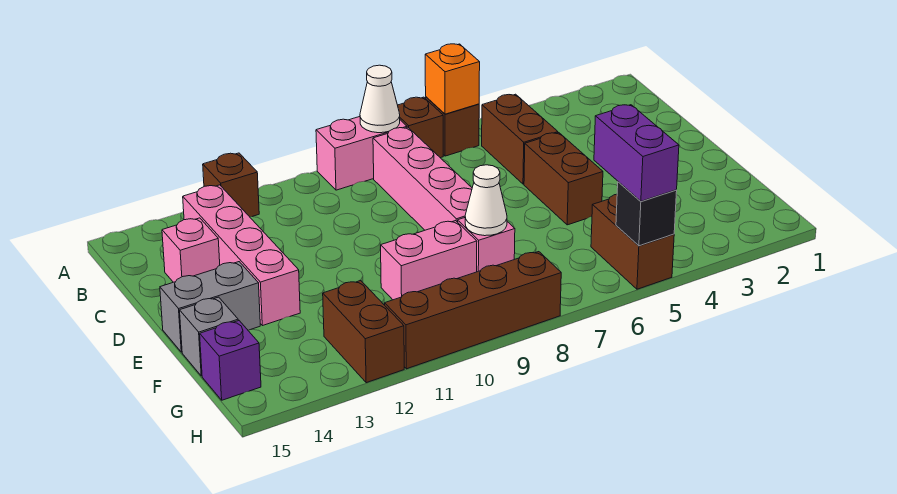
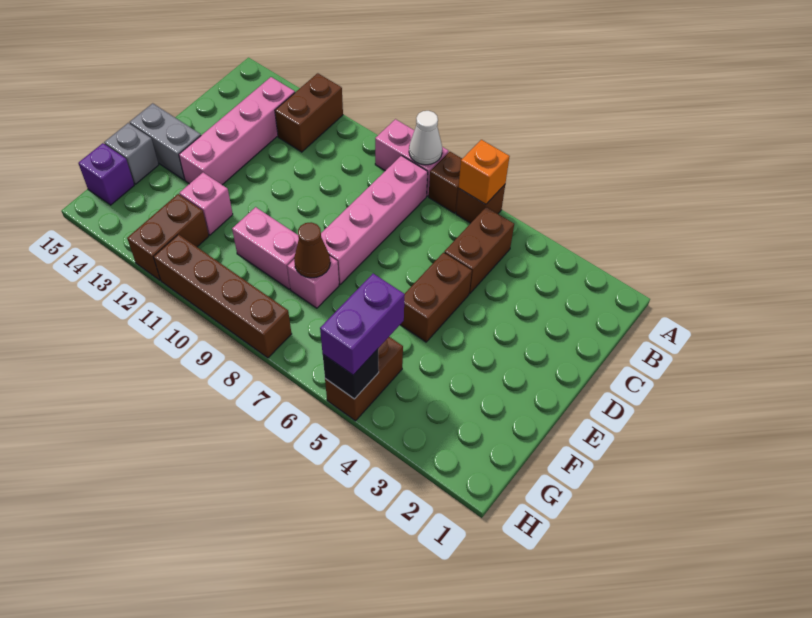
brown 1x1 brick [203,153,259,217] -> brown 1x2 brick [275,73,343,152]
pink 1x1 brick [162,218,220,282] -> pink 1x1 brick moved to [179,173,233,235]
white 1x1 cone [465,165,507,236] -> brown 1x1 cone [294,222,330,278]

